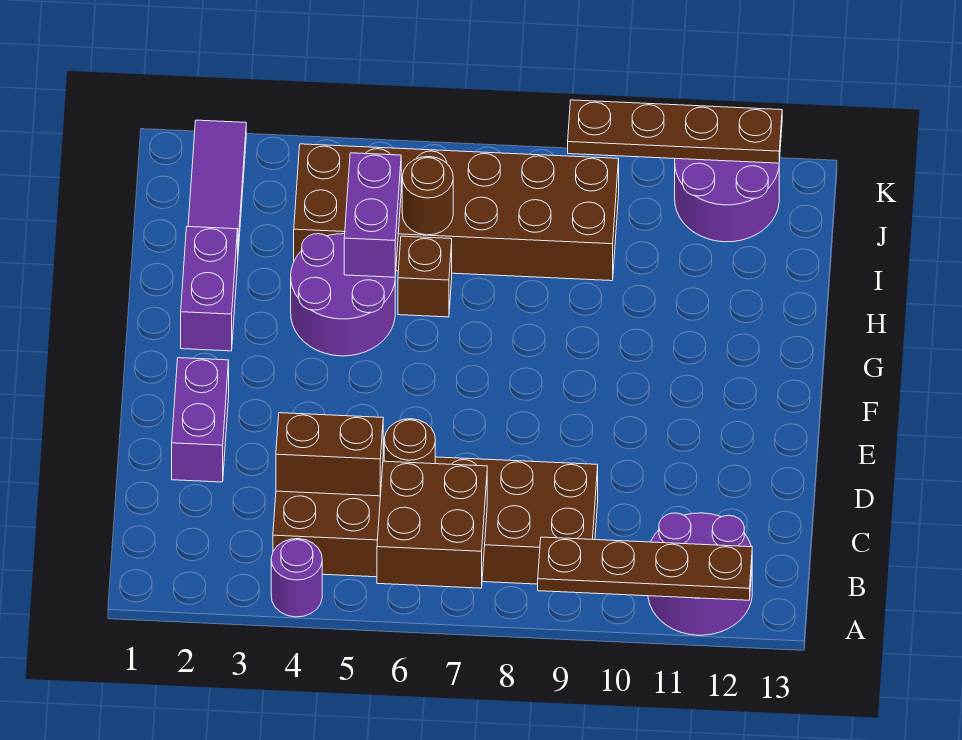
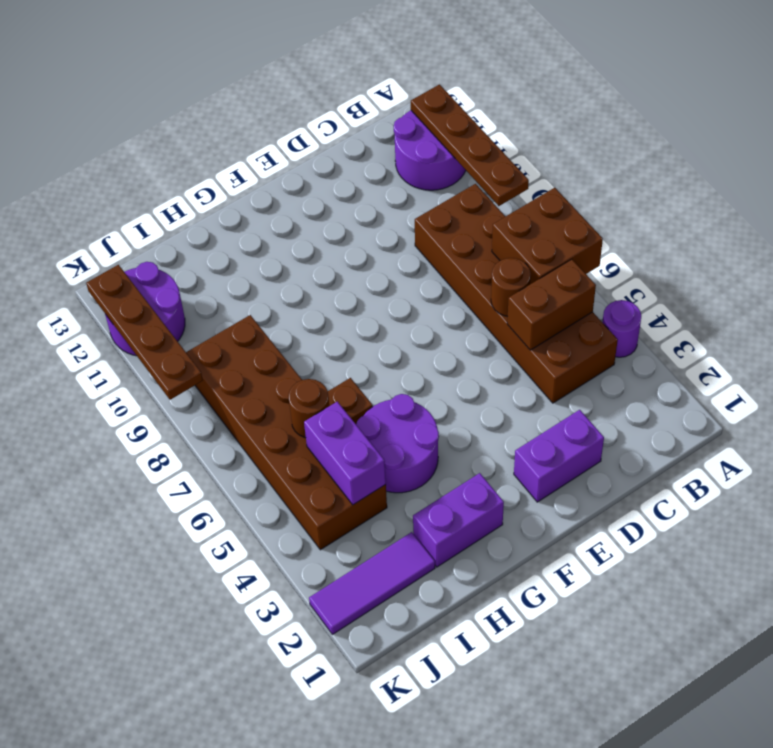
brown 1x2 brick [276,413,383,496] -> brown 1x2 brick turned to [507,259,596,350]
purple 1x2 brick [344,153,401,277] -> purple 1x2 brick turned to [304,402,386,505]

